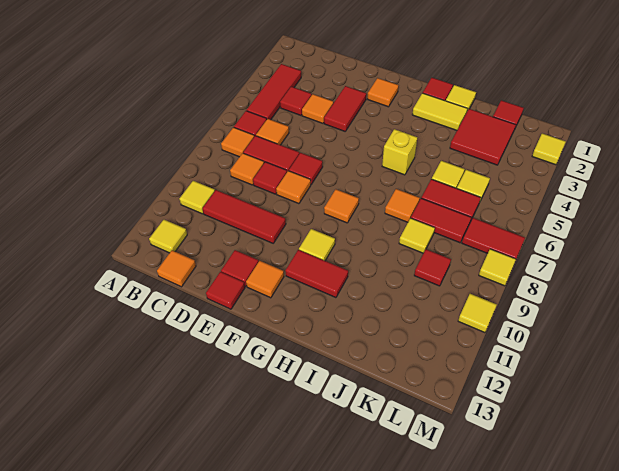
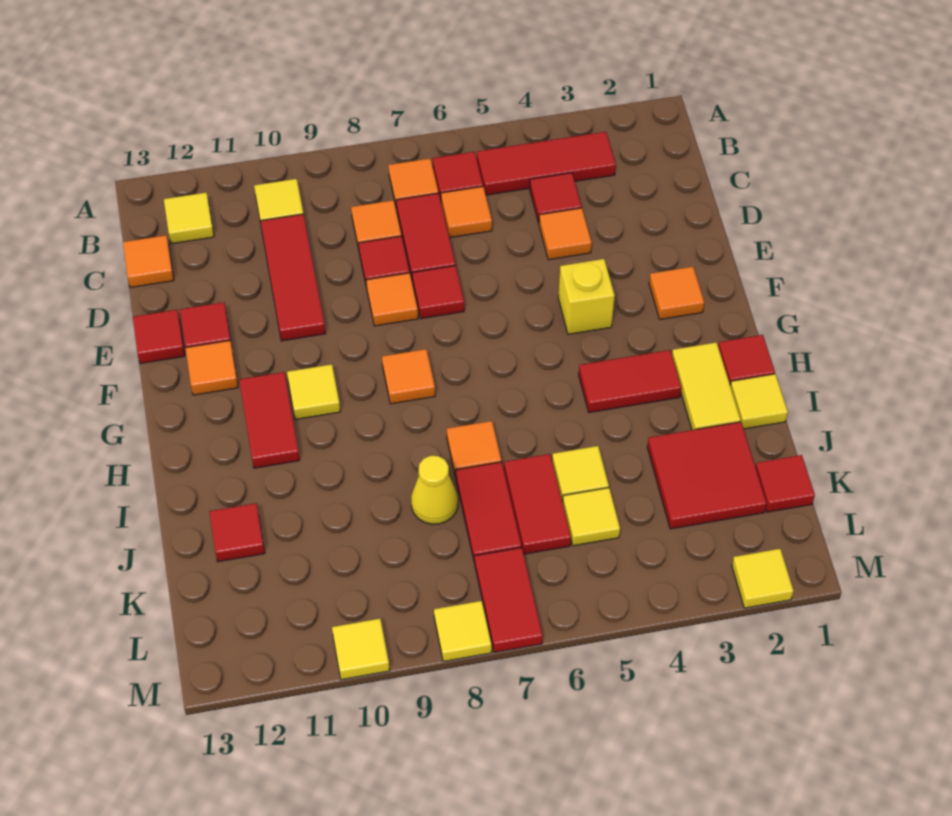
red 1x2 tile [324,86,366,131] -> red 1x2 tile moved to [579,350,681,413]
yellow 1x1 brick [382,129,417,175] -> yellow 1x1 brick moved to [558,259,615,334]
yellow 1x1 tile [399,218,435,253] -> yellow 1x1 cone [411,456,458,524]
red 1x1 tile [414,249,451,286] -> red 1x1 tile moved to [209,503,265,562]

